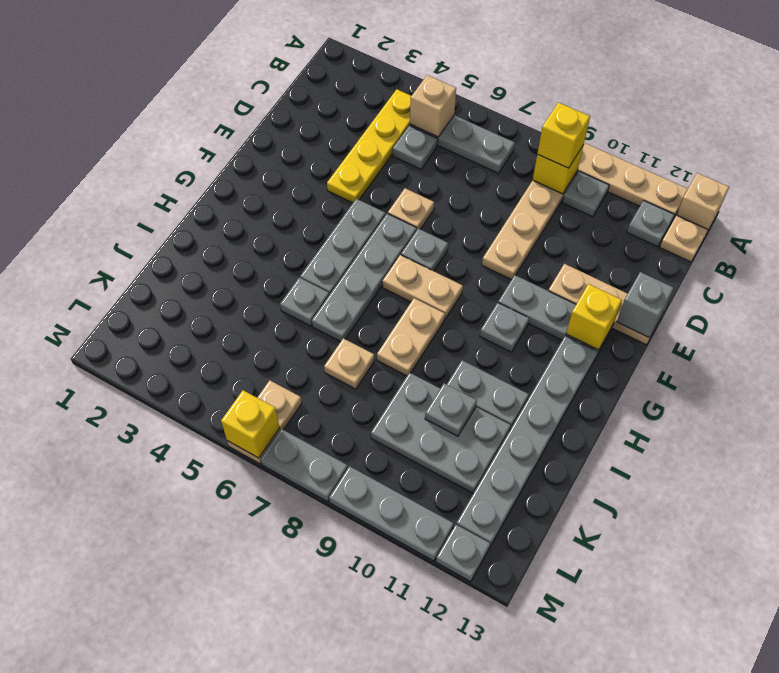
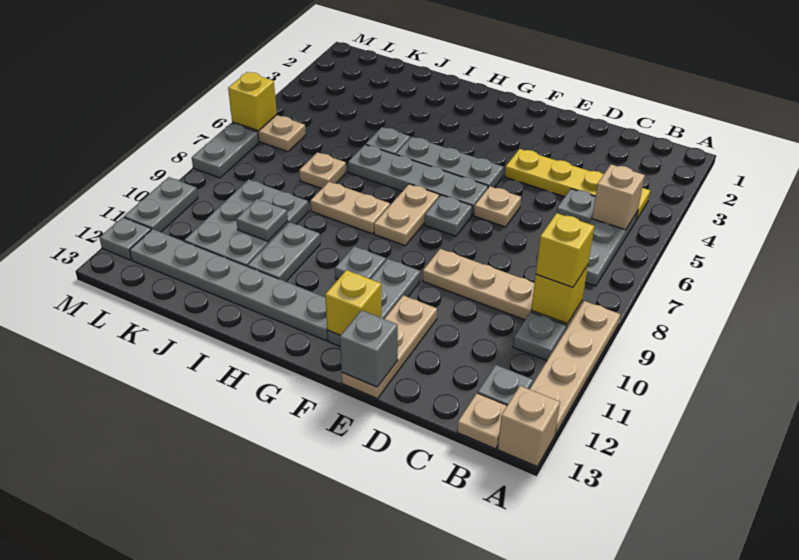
grey 1x3 plate [329,466,454,561] -> grey 1x2 plate [124,177,198,232]

